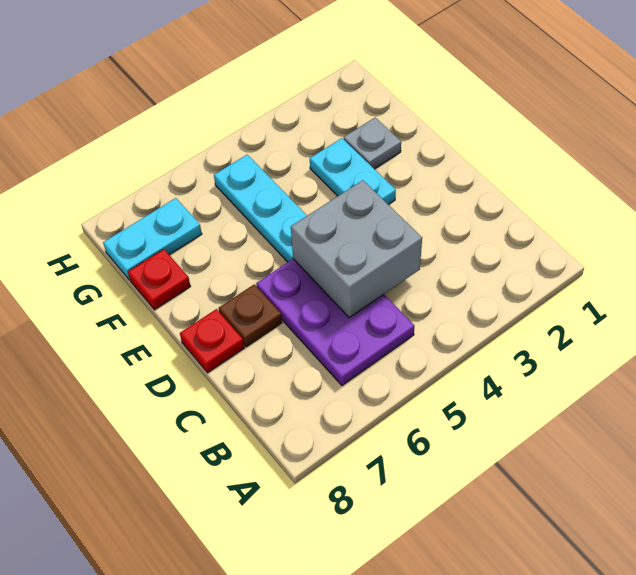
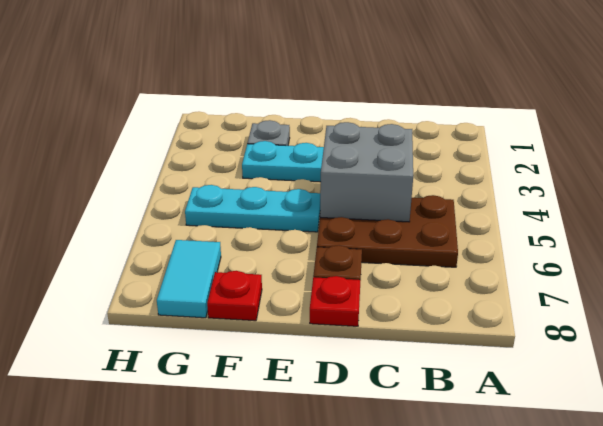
purple 2x3 plate [256,259,414,385] -> brown 2x3 plate [317,195,458,267]
cyan 1x2 plate [103,198,202,280] -> cyan 1x2 tile [157,240,221,318]

